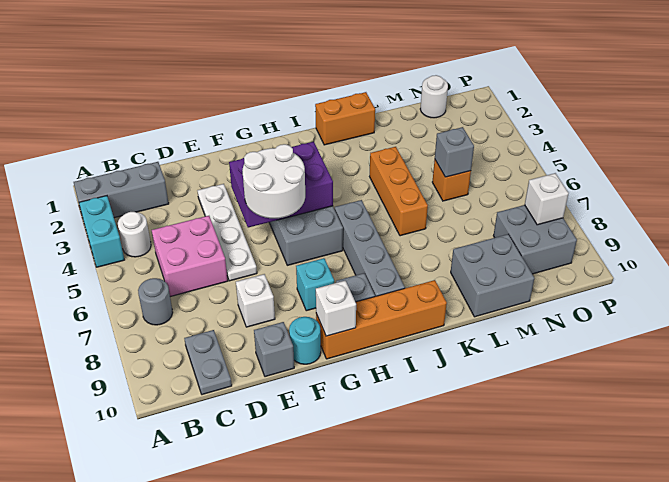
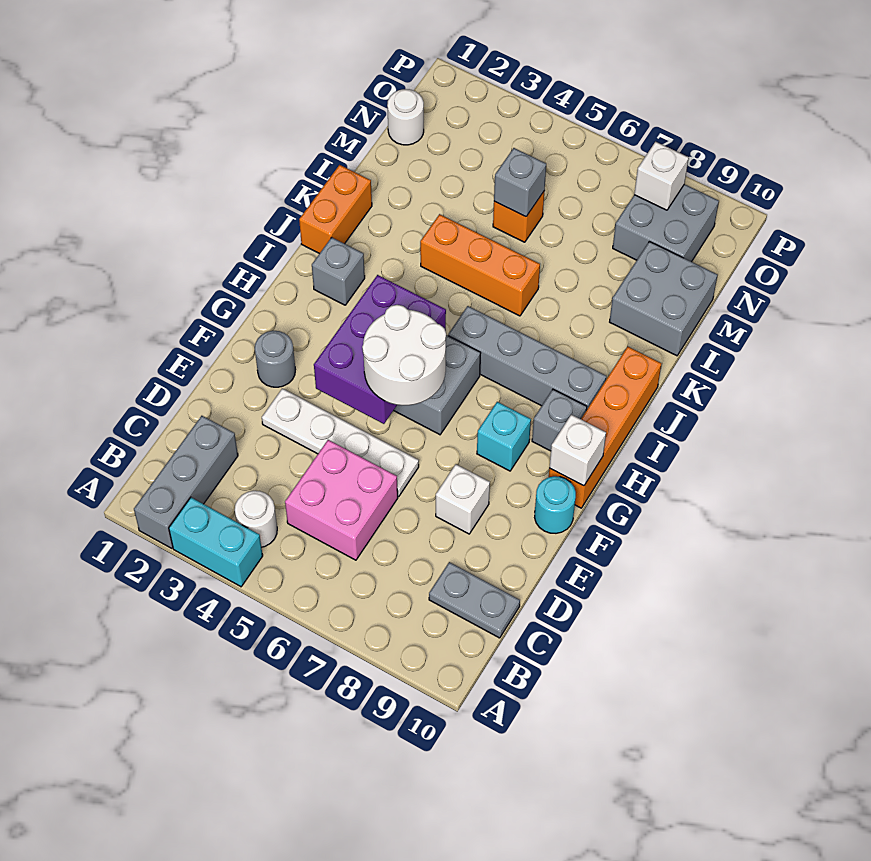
grey 1x1 round brick [138,278,173,325] -> grey 1x1 round brick moved to [255,331,295,387]
grey 1x1 brick [254,322,294,377] -> grey 1x1 brick moved to [312,237,365,305]

